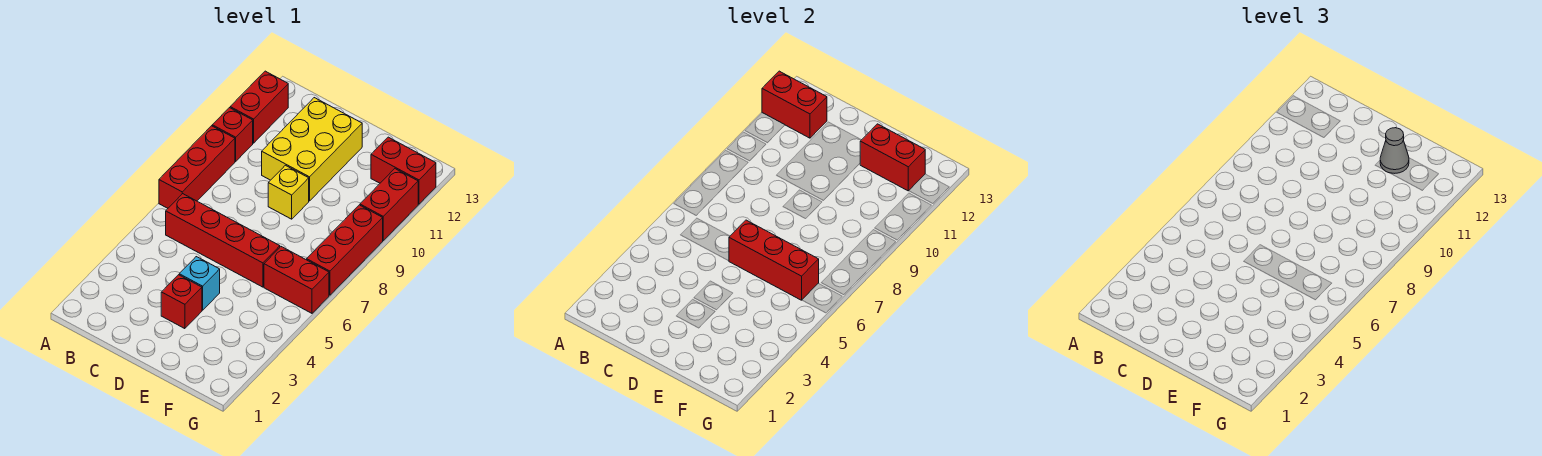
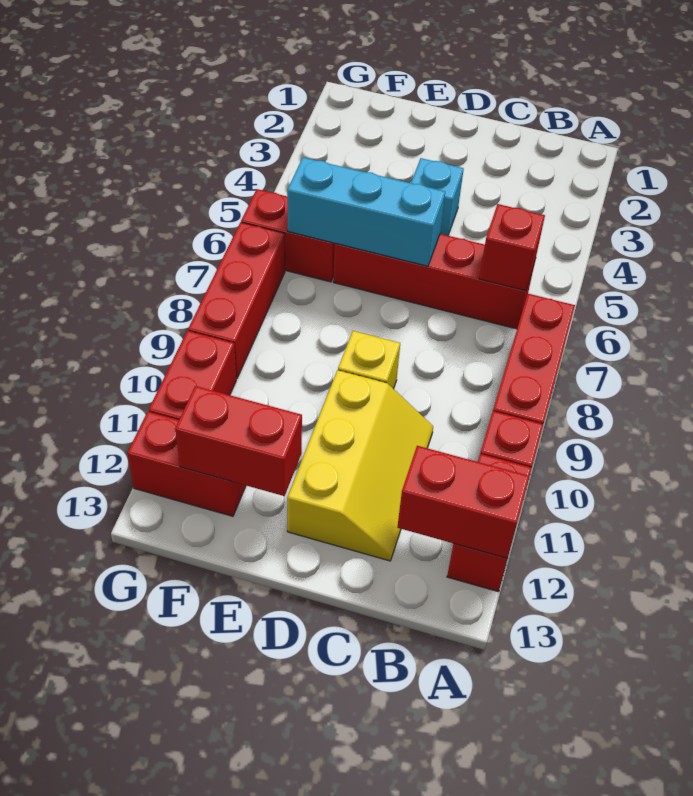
yellow 2x3 brick [262,98,362,201] -> yellow 2x3 slope [287,370,433,561]
red 1x1 brick [161,275,202,329] -> red 1x1 brick moved to [479,204,545,291]
red 1x3 brick [729,220,819,300] -> cyan 1x3 brick [287,158,445,266]
grey 1x1 cone [1380,128,1409,173] -> none

